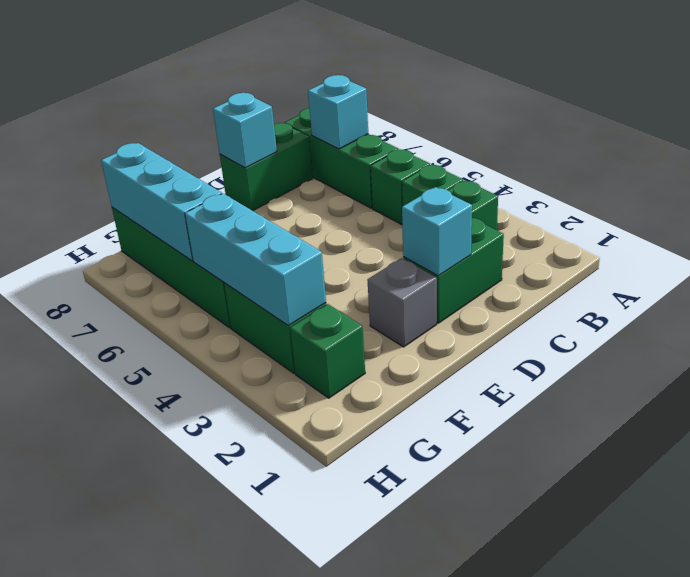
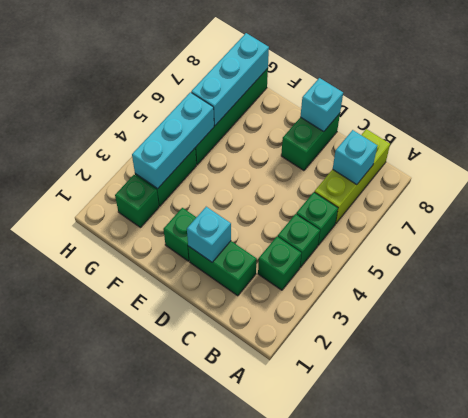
green 1x3 brick [285,108,399,208] -> lime 1x3 brick [315,129,390,224]
green 1x2 brick [220,123,313,211] -> green 1x2 brick turned to [281,113,340,171]
grey 1x1 brick [367,258,437,347] -> green 1x1 brick [163,208,196,261]

